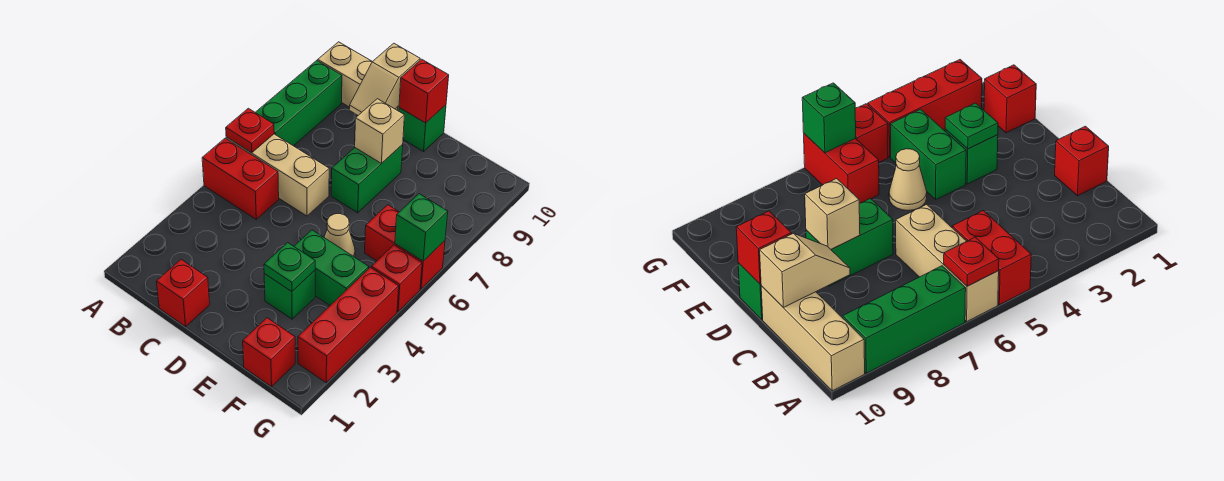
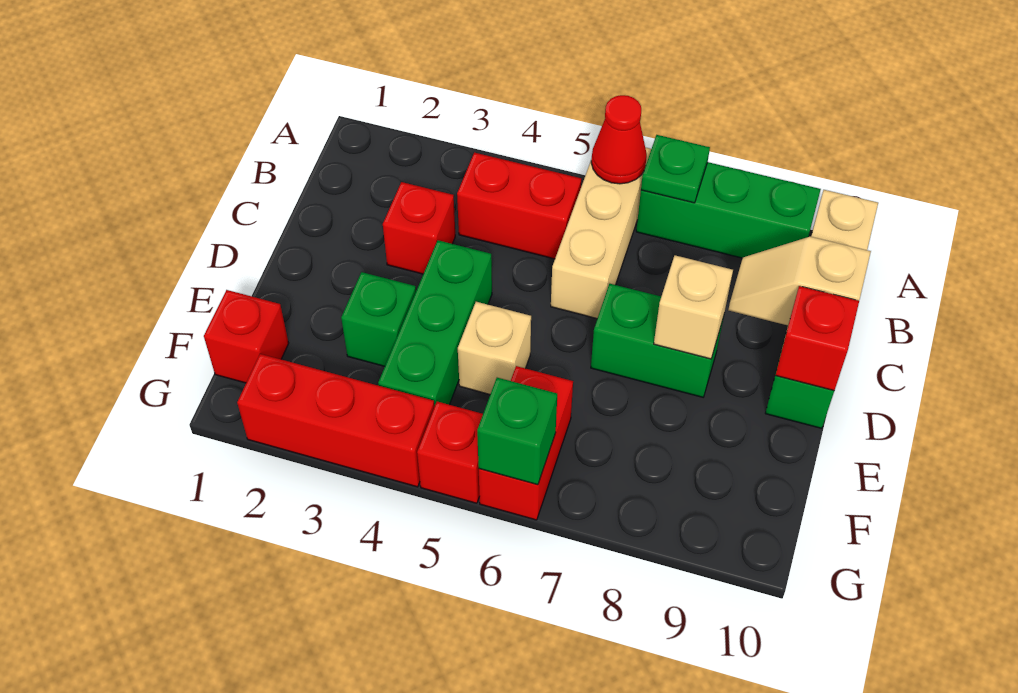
red 1x2 brick [202,138,279,219] -> red 1x2 brick turned to [457,152,581,259]
red 1x1 plate [226,108,274,153] -> red 1x1 cone [591,95,647,184]
red 1x1 brick [156,260,210,327] -> red 1x1 brick moved to [383,182,455,274]
green 1x1 plate [264,243,315,292] -> green 1x1 plate moved to [641,135,710,203]
green 1x2 brick [294,230,369,305] -> green 1x3 brick [378,240,492,407]
tan 1x1 cone [324,214,355,257] -> tan 1x1 brick [458,302,531,394]

